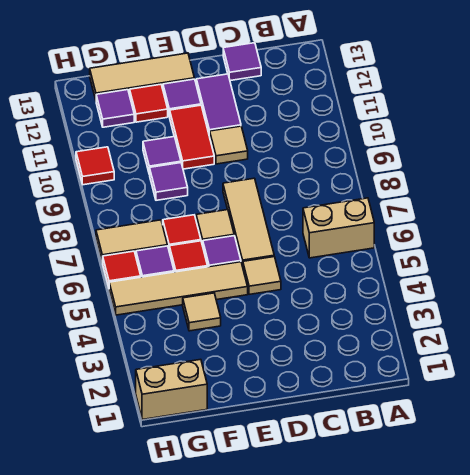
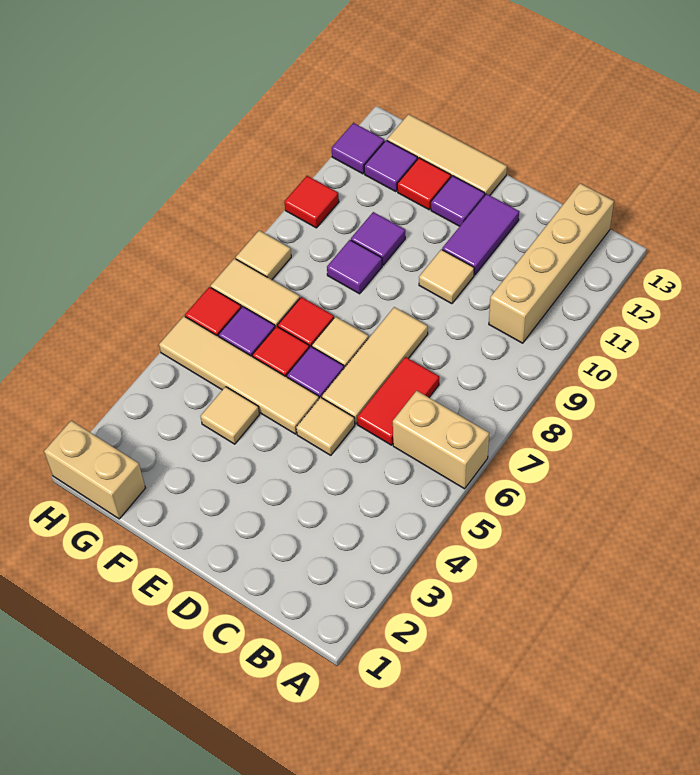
none -> tan 1x4 brick [489,183,614,343]
purple 1x1 tile [223,43,261,81] -> purple 1x1 tile moved to [332,123,384,174]
red 1x2 tile [170,105,214,169] -> red 1x2 tile moved to [357,357,439,445]
none -> tan 1x1 tile [236,231,291,280]

